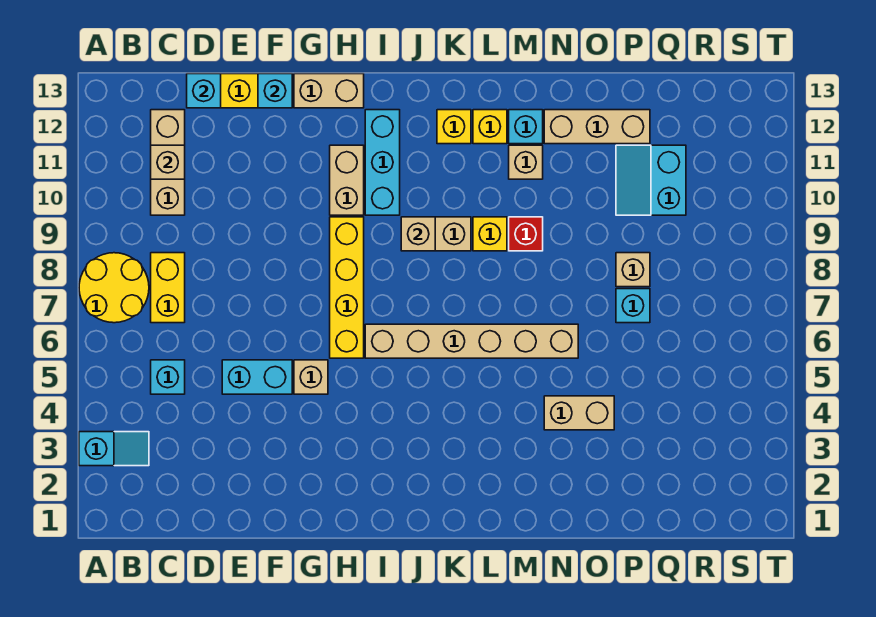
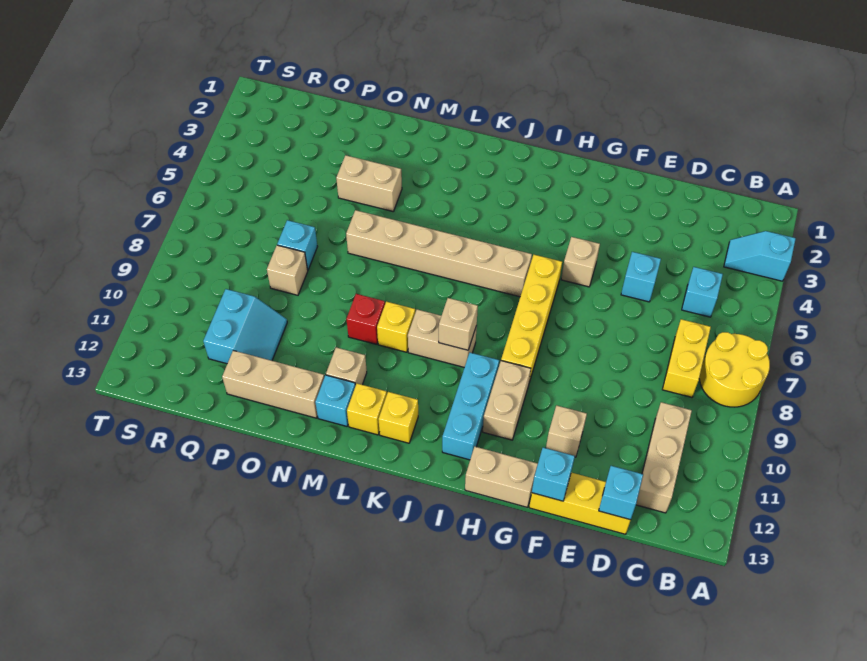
tan 1x1 brick [151,145,185,179] -> tan 1x1 brick moved to [546,405,587,457]
cyan 1x2 brick [222,360,292,394] -> cyan 1x1 brick [621,252,661,302]

